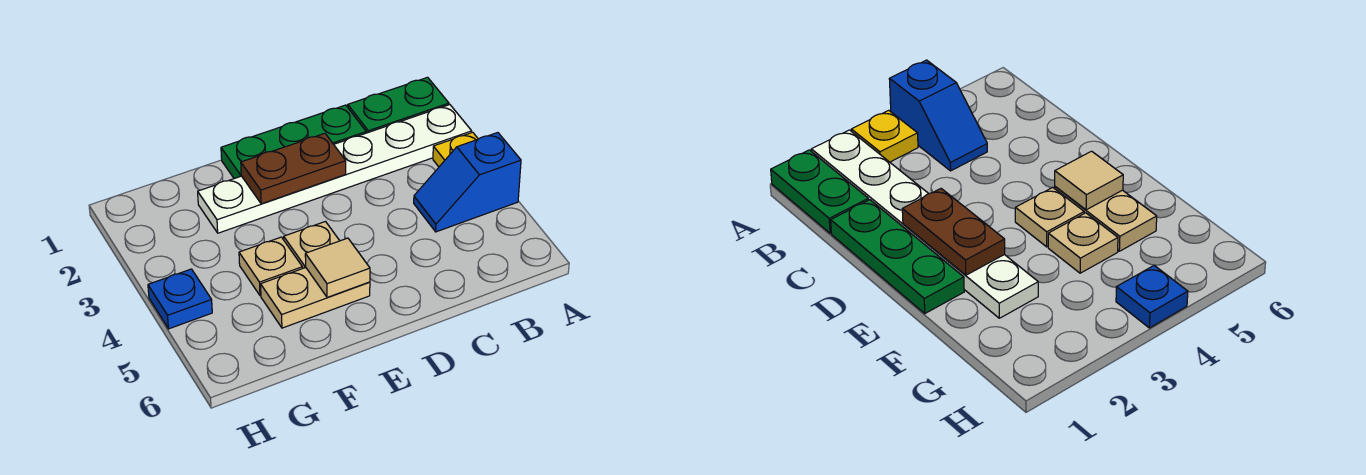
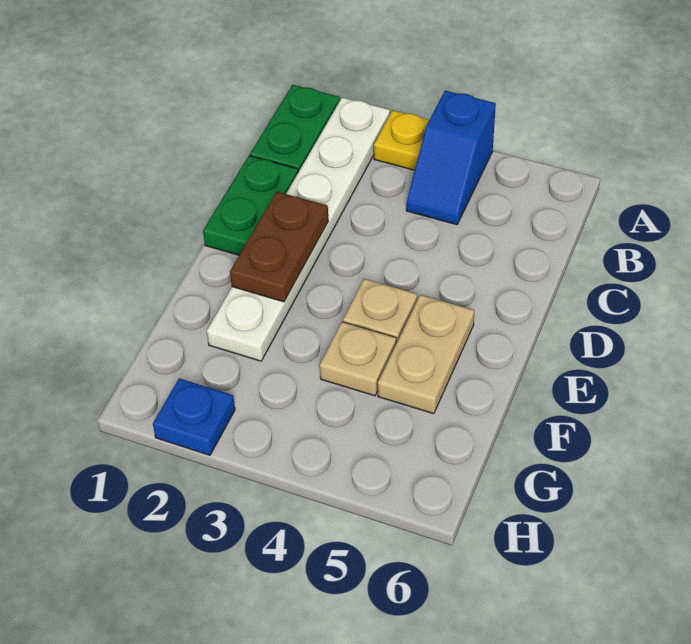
green 1x3 plate [221,105,366,179] -> green 1x2 plate [203,156,298,255]
tan 1x1 tile [305,238,370,297] -> none
blue 1x1 plate [148,269,212,329] -> blue 1x1 plate moved to [153,378,235,455]

